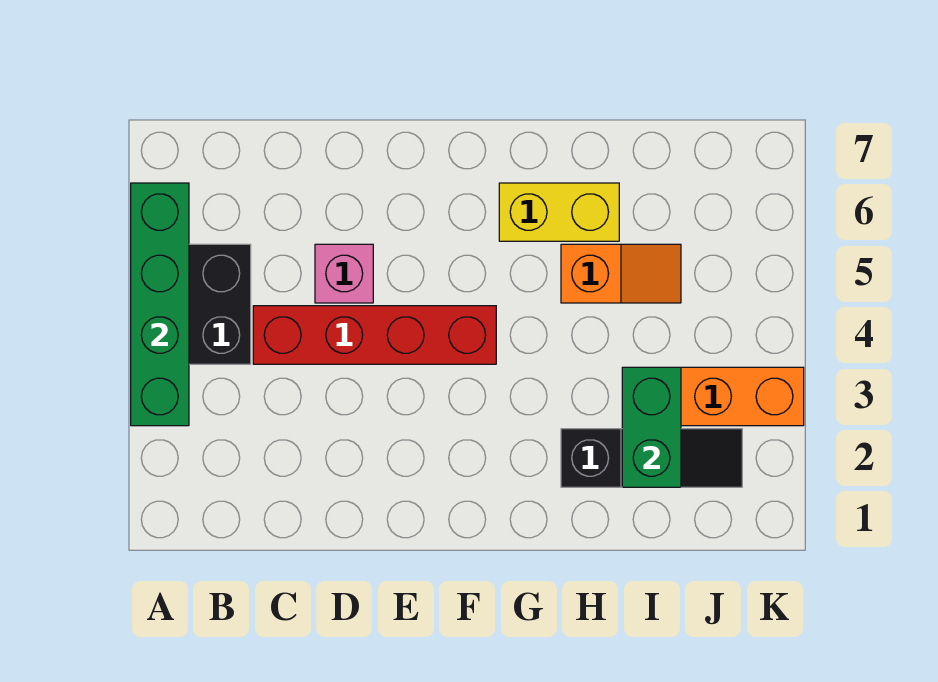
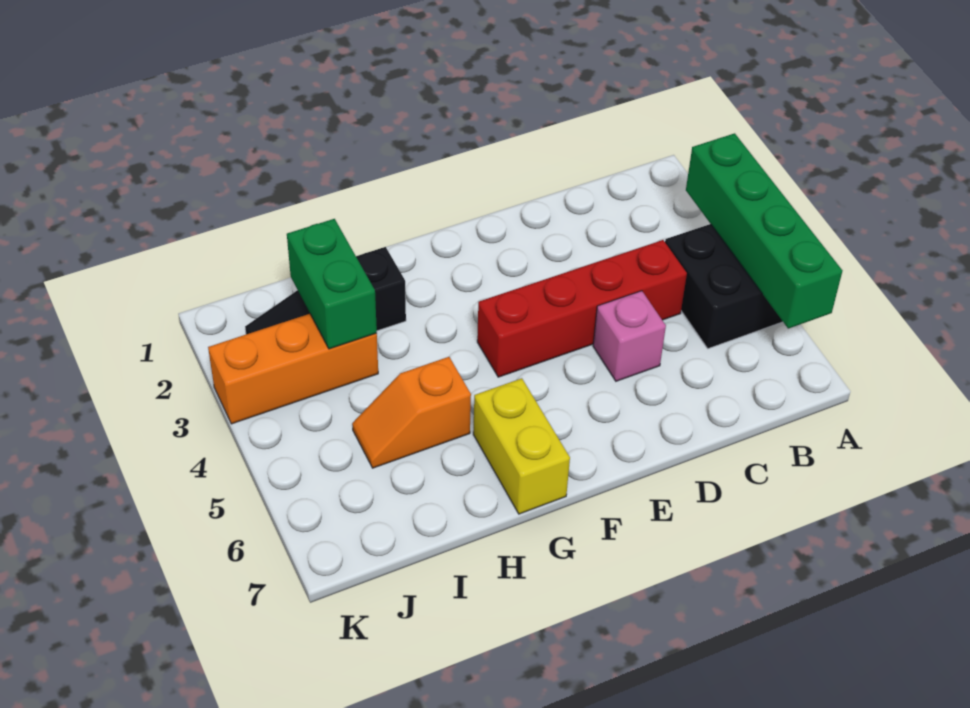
yellow 1x2 brick [499,183,619,241] -> yellow 1x2 brick turned to [473,378,570,514]

